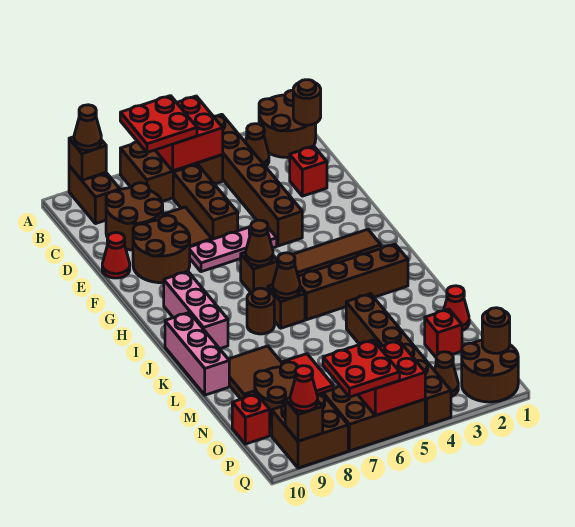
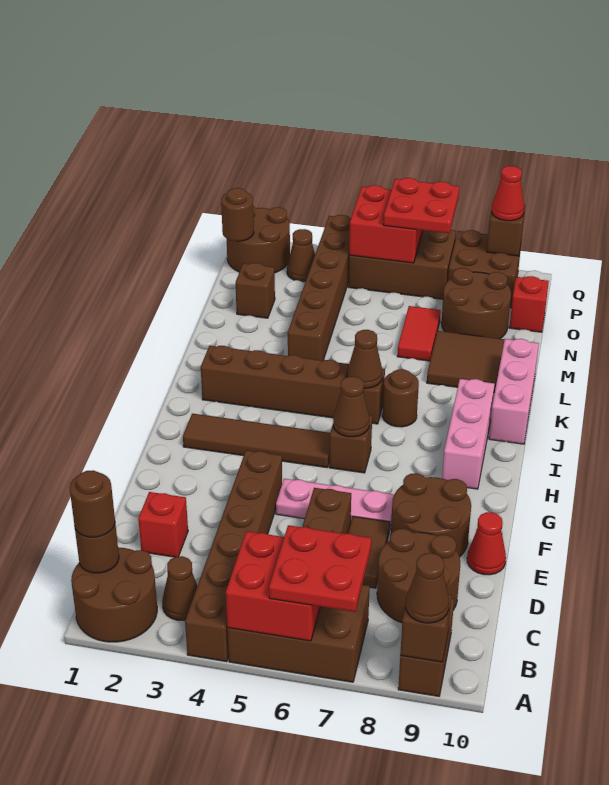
none -> brown 1x1 round brick [70,470,115,537]
red 1x1 cone [444,286,469,330] -> none
red 1x1 brick [425,309,462,357] -> brown 1x1 brick [236,263,275,318]

